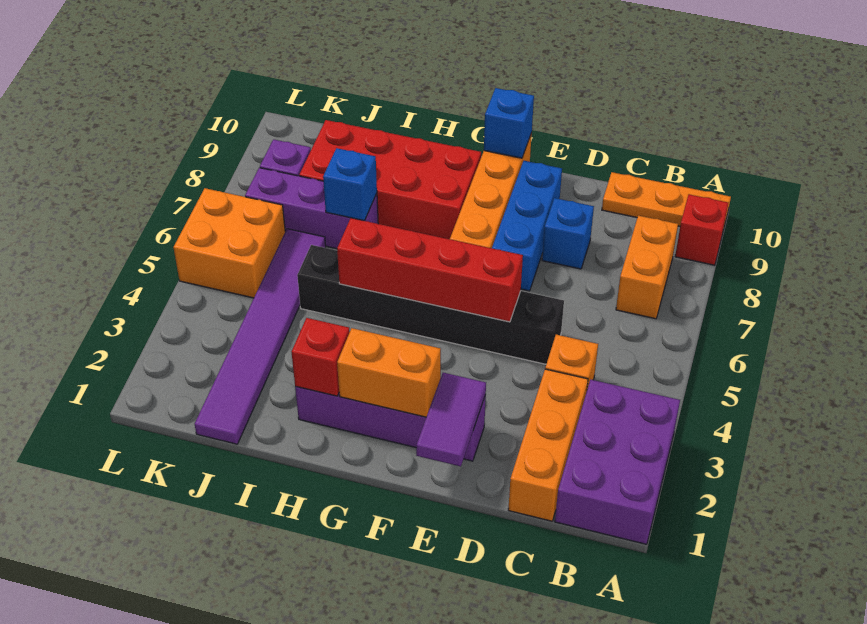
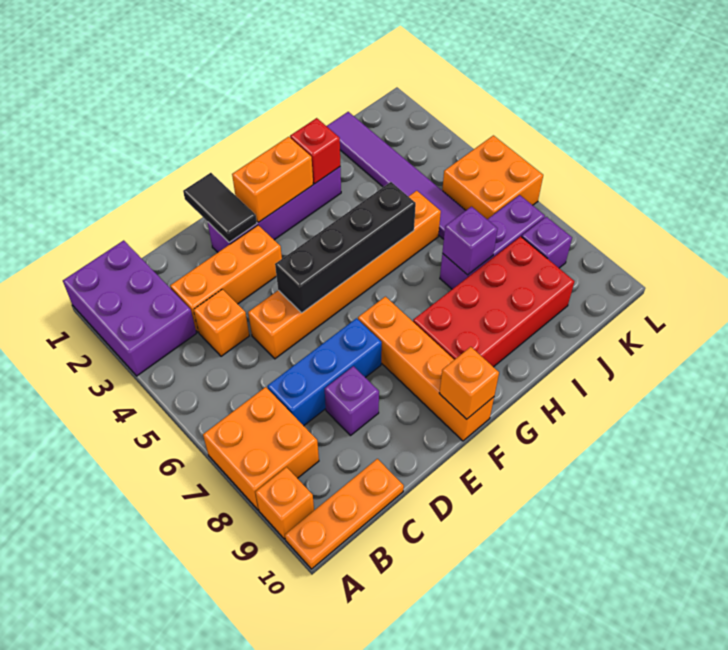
red 1x1 brick [675,194,728,265] -> orange 1x1 brick [255,467,314,539]
orange 1x2 brick [616,216,678,319] -> orange 2x2 brick [203,387,319,510]
orange 1x3 brick [508,369,588,521] -> orange 1x3 brick turned to [170,225,282,332]
black 1x6 brick [297,245,564,364] -> orange 1x6 brick [248,191,441,359]
blue 1x1 brick [542,198,594,269] -> purple 1x1 brick [325,366,379,435]
purple 1x2 tile [416,373,486,466] -> black 1x2 tile [183,173,257,242]
red 1x4 brick [337,218,523,322] -> black 1x4 brick [275,182,416,313]
blue 1x3 brick [492,161,562,291] -> blue 1x3 brick turned to [267,318,382,426]
blue 1x1 brick [484,88,534,158] -> orange 1x1 brick [439,347,499,419]
blue 1x1 brick [323,148,377,221] -> purple 1x1 brick [442,207,498,275]

